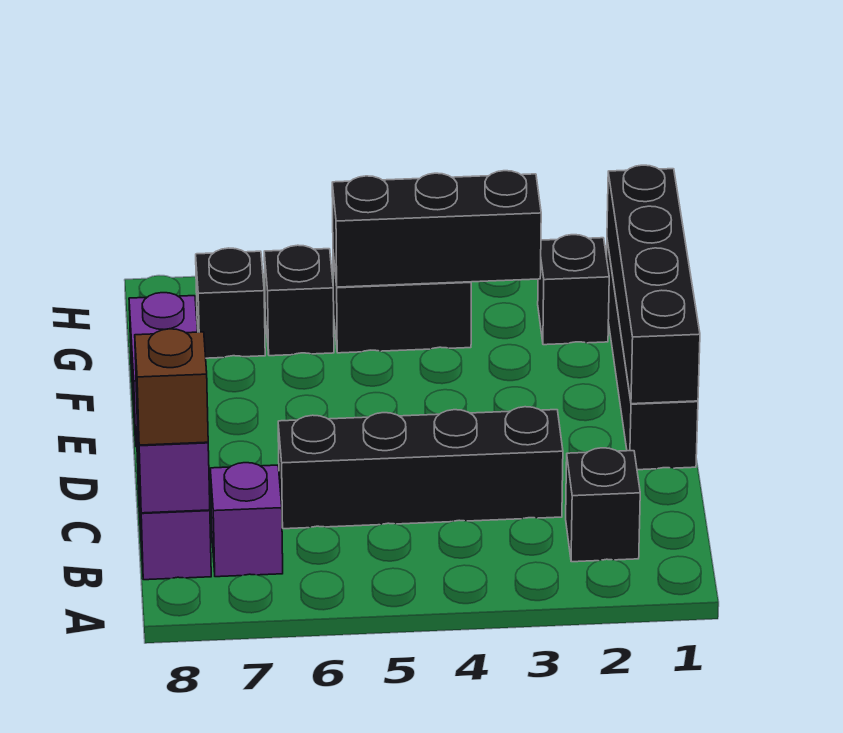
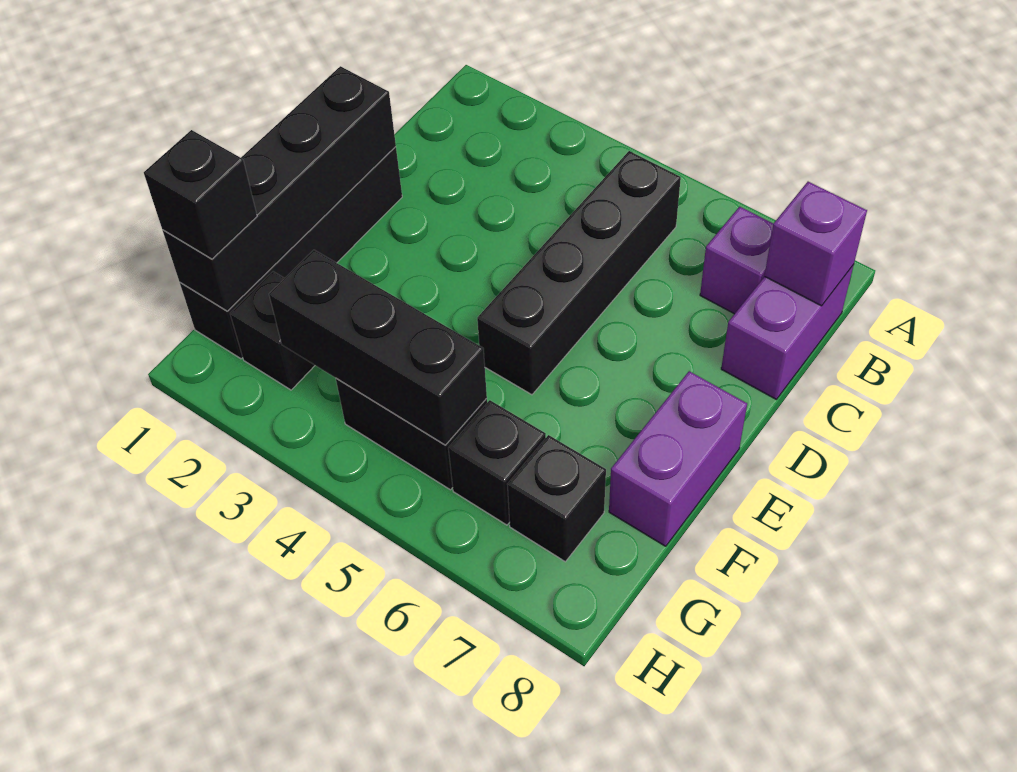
black 1x1 brick [566,448,640,562] -> black 1x1 brick moved to [144,130,257,259]
brown 1x1 brick [135,329,208,445] -> none
black 1x4 brick [278,407,563,529] -> black 1x4 brick turned to [477,151,681,395]

